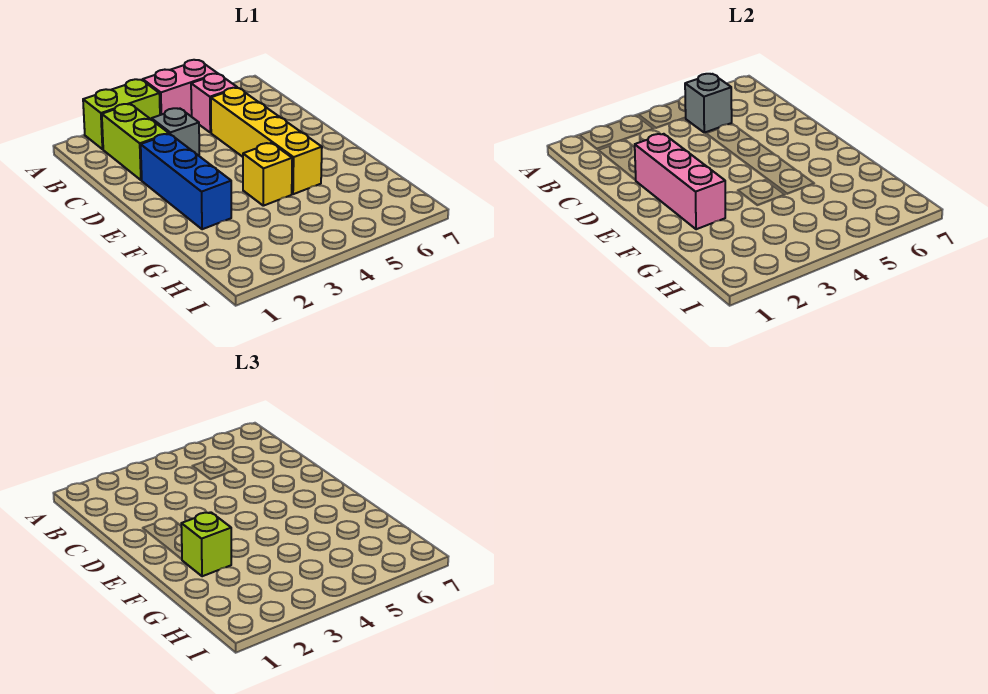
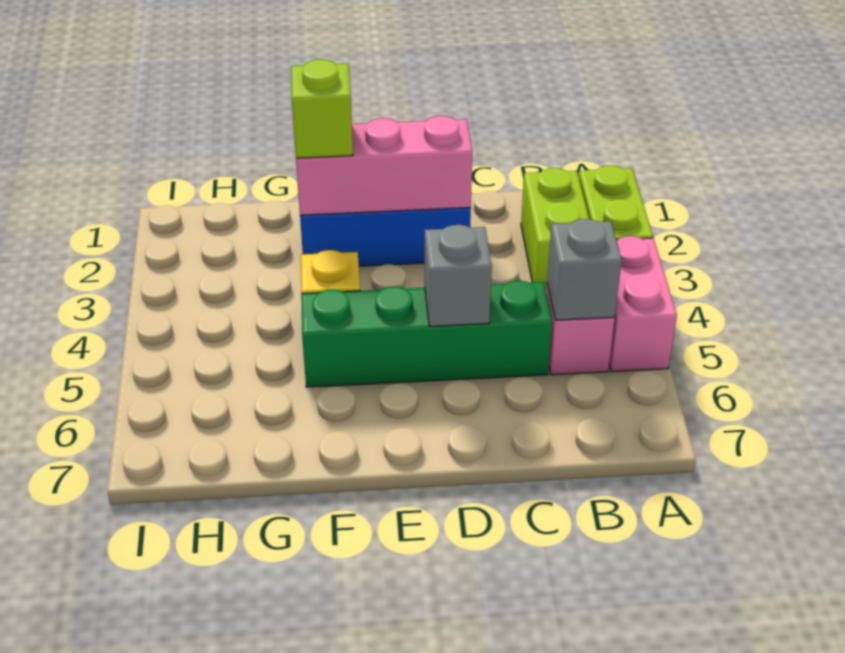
lime 1x2 brick [102,104,169,180] -> lime 1x2 brick turned to [521,168,589,289]
grey 1x1 brick [151,108,199,156] -> grey 1x1 brick moved to [425,225,492,326]
yellow 1x4 brick [211,88,322,194] -> green 1x4 brick [301,281,552,387]

